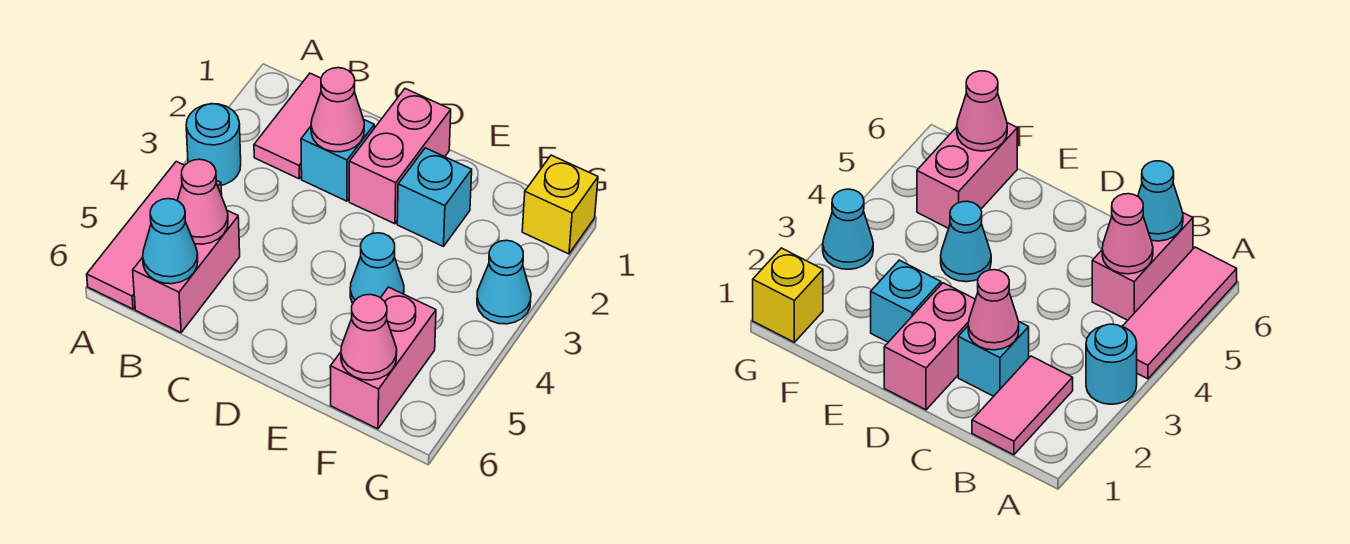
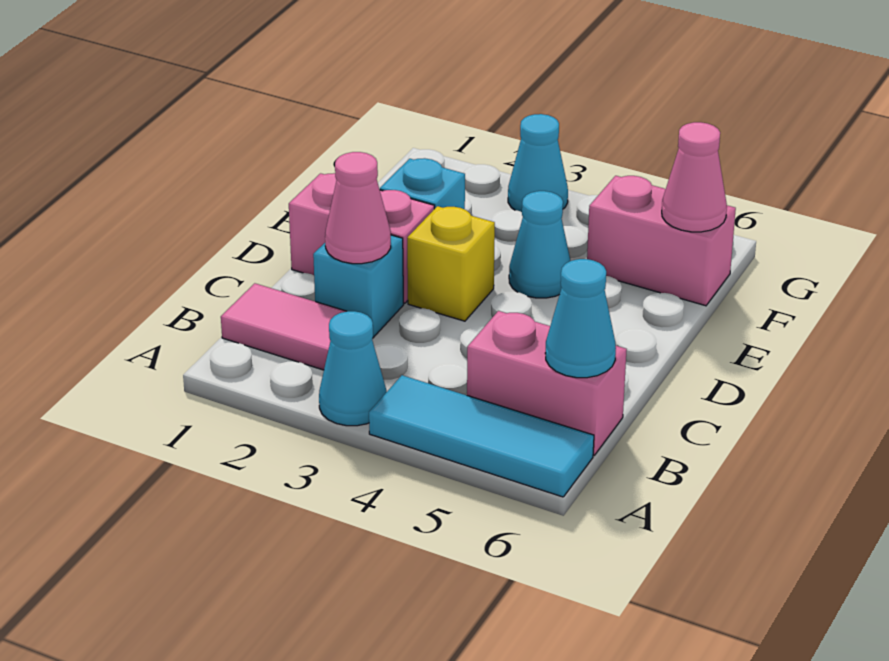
cyan 1x1 round brick [186,104,241,185] -> cyan 1x1 cone [319,311,387,426]
pink 1x3 tile [87,161,222,309] -> cyan 1x3 tile [369,375,594,497]
pink 1x1 cone [177,159,228,244] -> none
yellow 1x1 brick [522,155,598,254] -> yellow 1x1 brick moved to [407,206,495,321]

